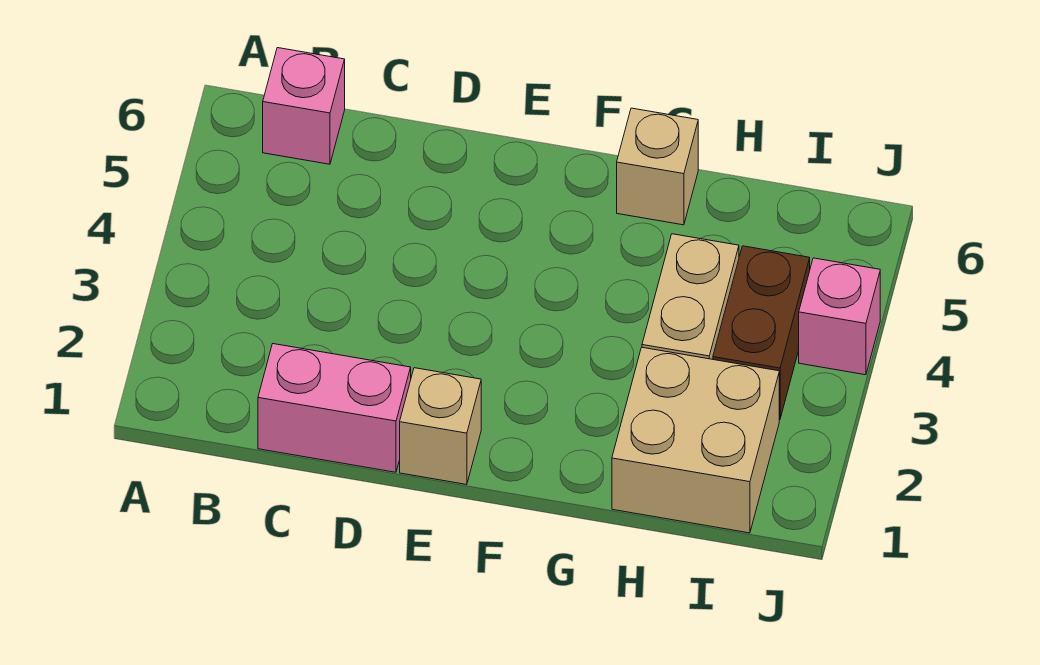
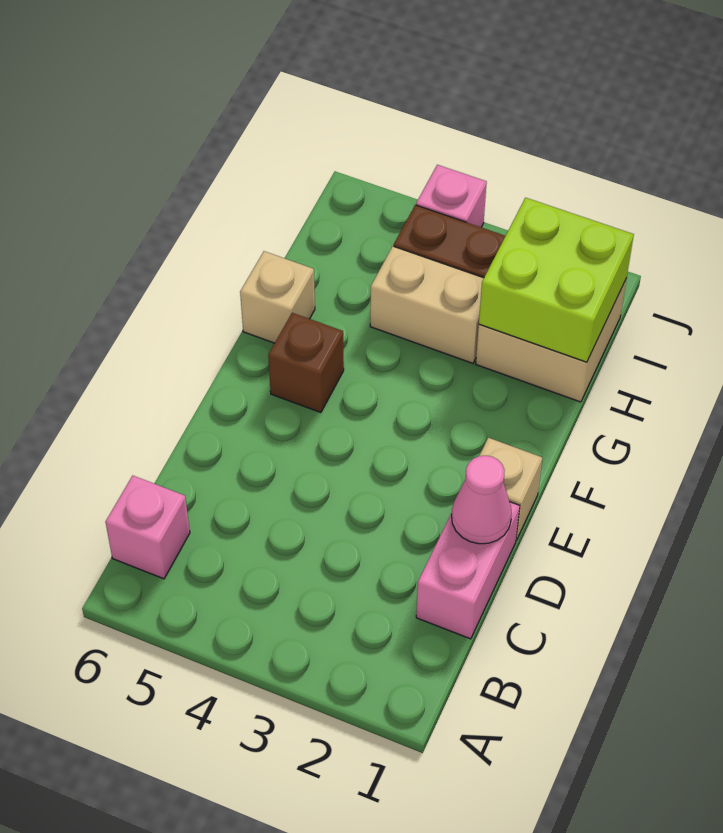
none -> pink 1x1 cone [452,456,512,544]
none -> brown 1x1 brick [268,313,344,413]
none -> lime 2x2 brick [479,198,634,362]

